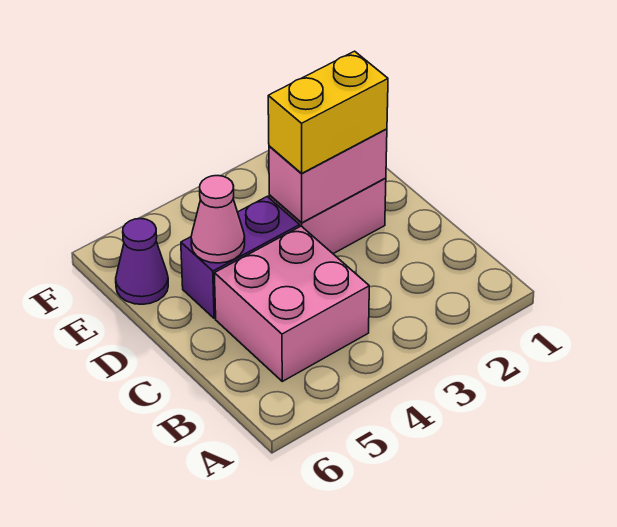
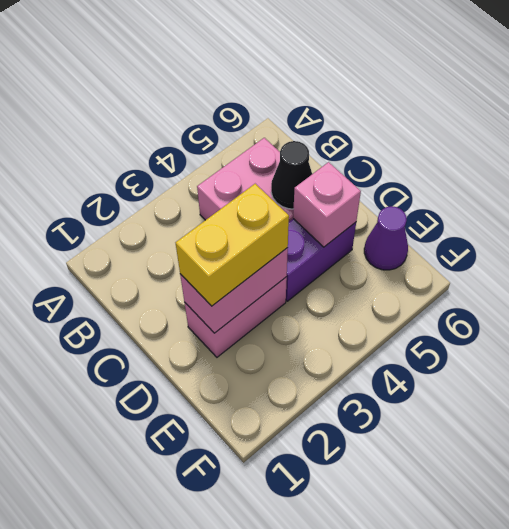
none -> black 1x1 cone [271,141,312,209]
pink 1x1 cone [191,176,245,263] -> pink 1x1 brick [293,162,361,247]

